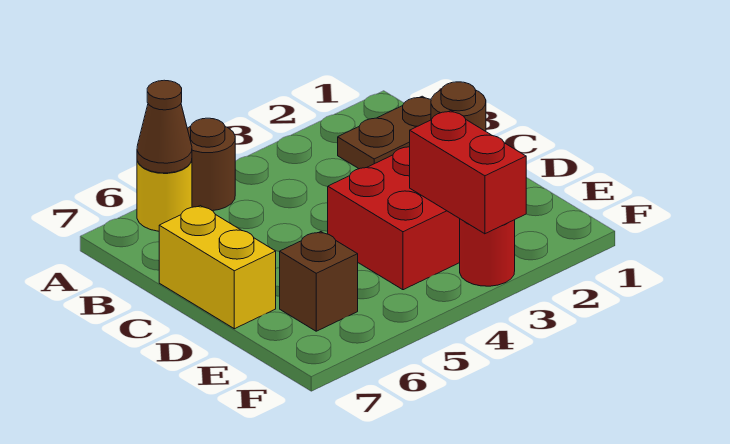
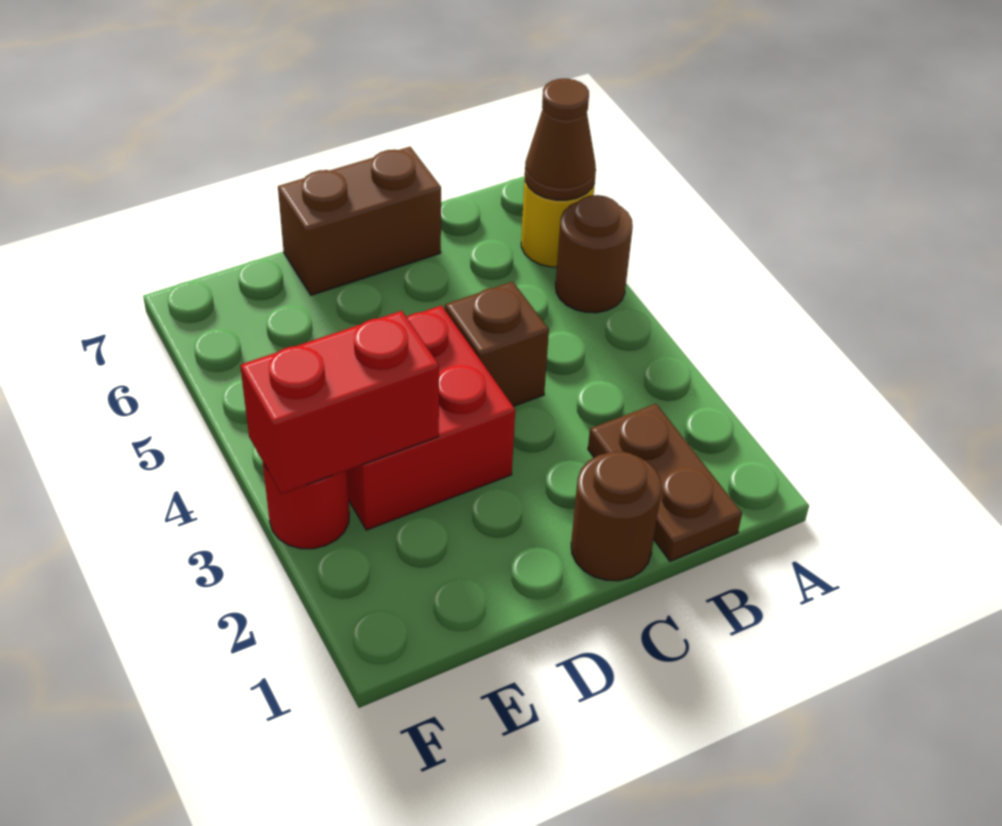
yellow 1x2 brick [159,206,276,329] -> brown 1x2 brick [278,147,441,295]
brown 1x1 brick [280,232,358,331] -> brown 1x1 brick moved to [445,282,549,406]

